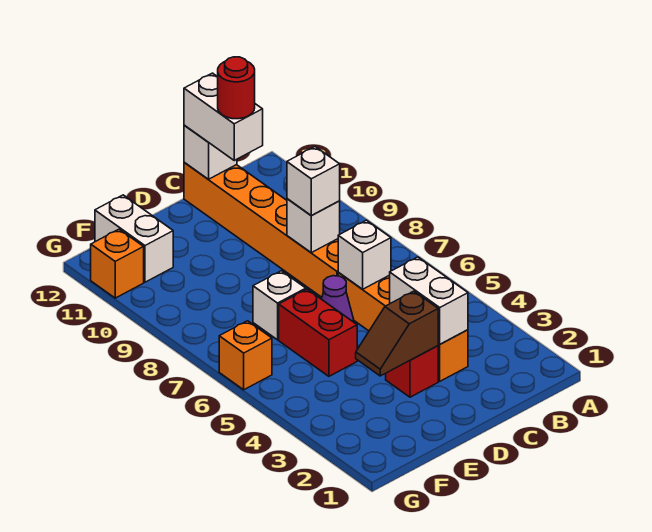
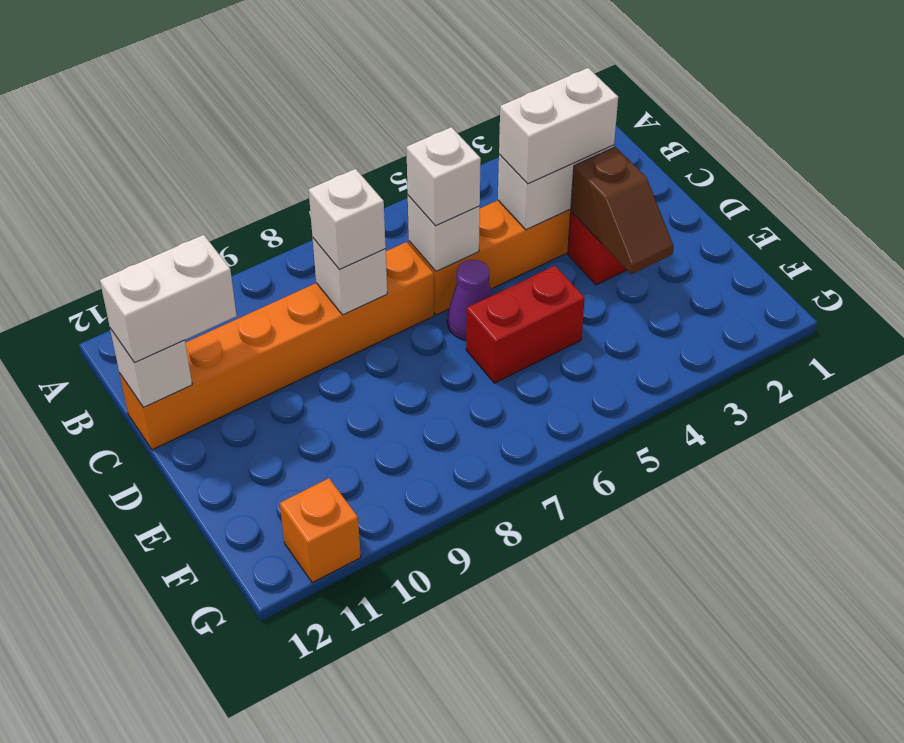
red 1x1 round brick [218,57,255,119] -> none
white 1x1 brick [253,271,306,340] -> white 1x1 brick moved to [406,127,481,226]
white 1x2 brick [95,195,173,282] -> white 1x2 brick moved to [499,68,618,184]
orange 1x1 brick [219,321,272,390] -> none

